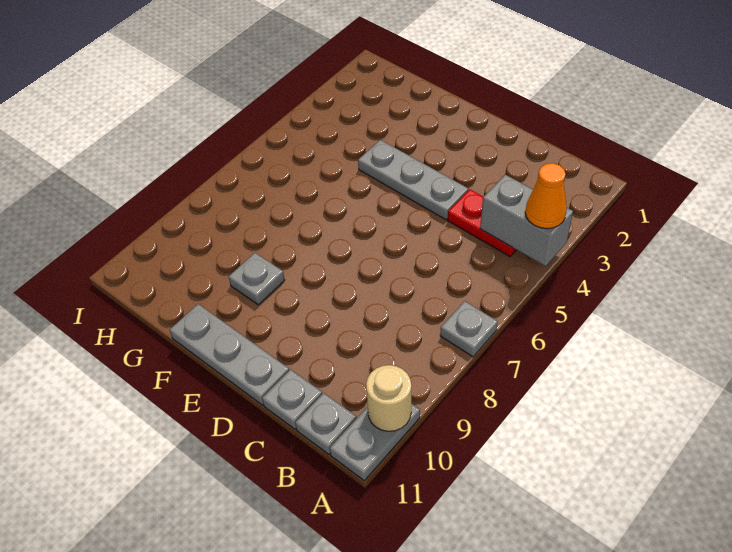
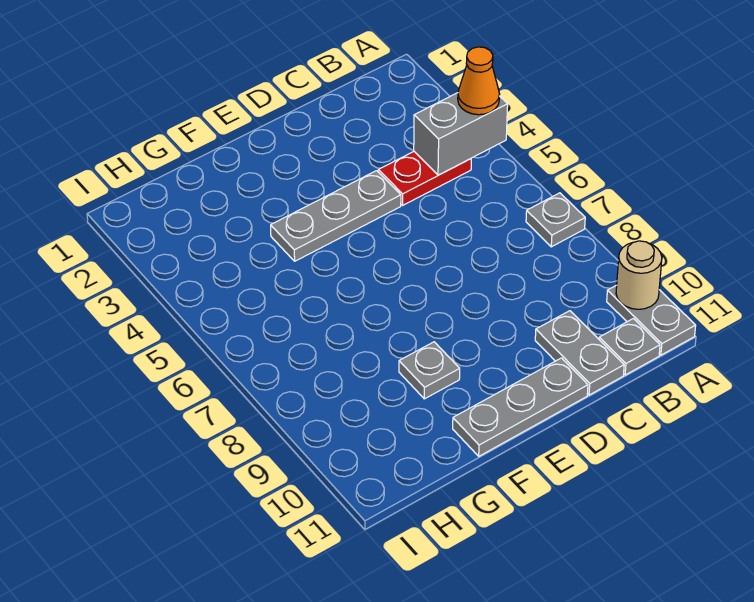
grey 1x1 plate [262,370,322,429] -> grey 1x2 plate [535,311,624,395]

